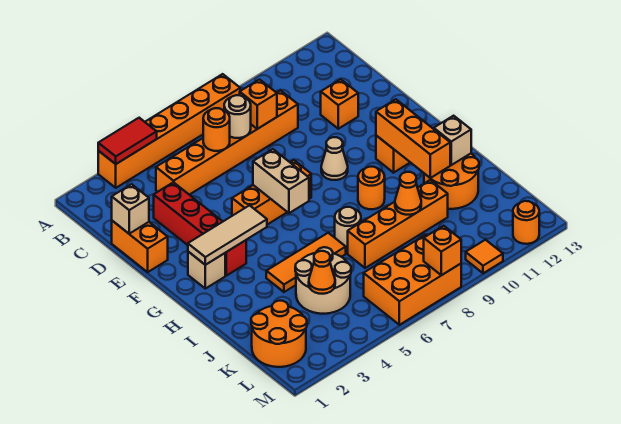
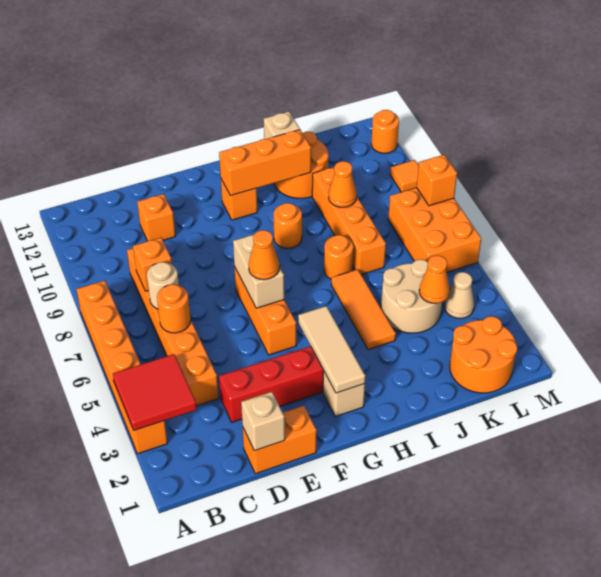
red 1x2 tile [98,118,157,164] -> red 2x2 tile [113,354,197,431]
tan 1x2 brick [253,149,309,213] -> tan 1x2 brick turned to [233,235,284,308]
none -> orange 1x1 cone [249,230,279,280]
tan 1x1 cone [321,137,348,180] -> tan 1x1 cone moved to [445,272,474,319]
tan 1x1 round brick [335,207,361,250] -> orange 1x1 round brick [324,235,353,279]

